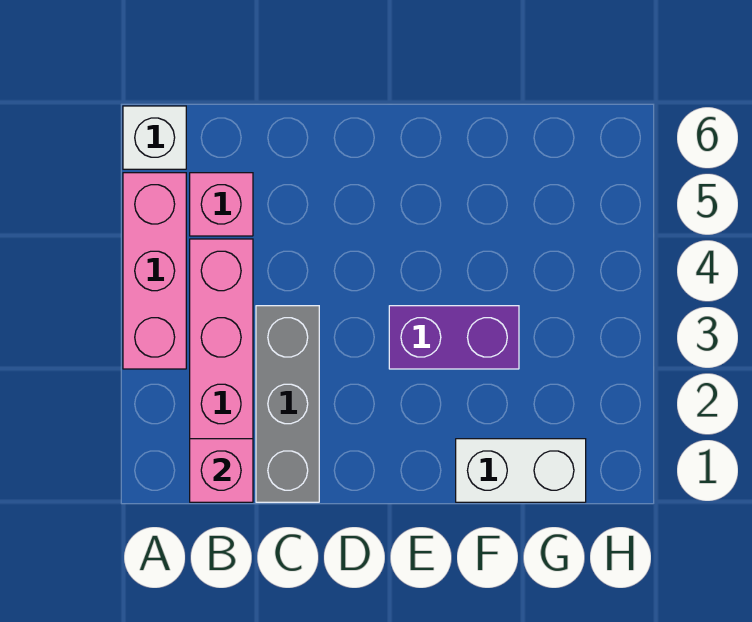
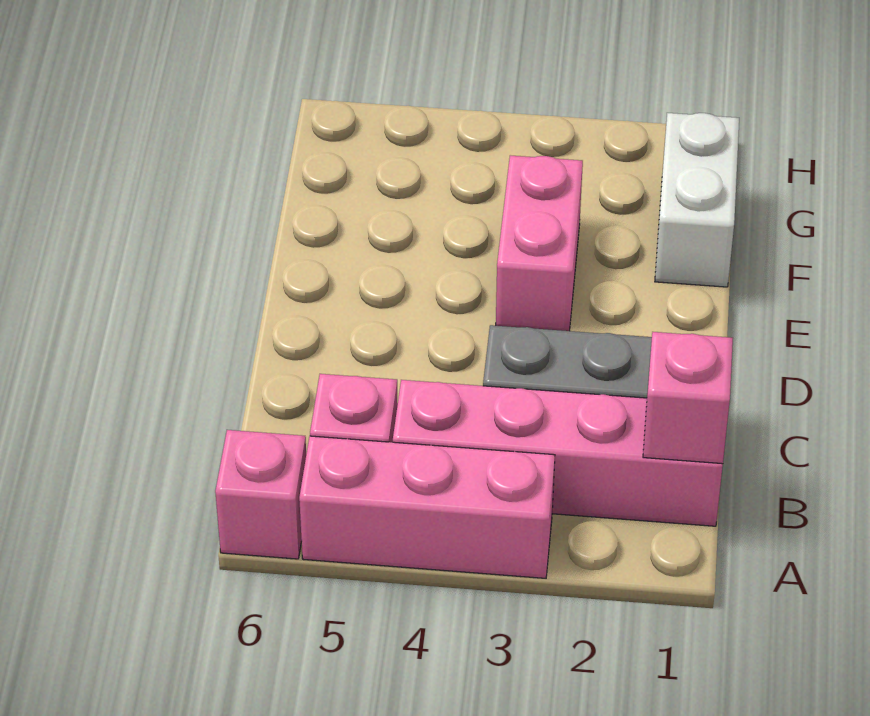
white 1x1 brick [123,106,186,169] -> pink 1x1 brick [215,430,306,559]
purple 1x2 brick [389,306,519,369] -> pink 1x2 brick [496,155,583,331]

